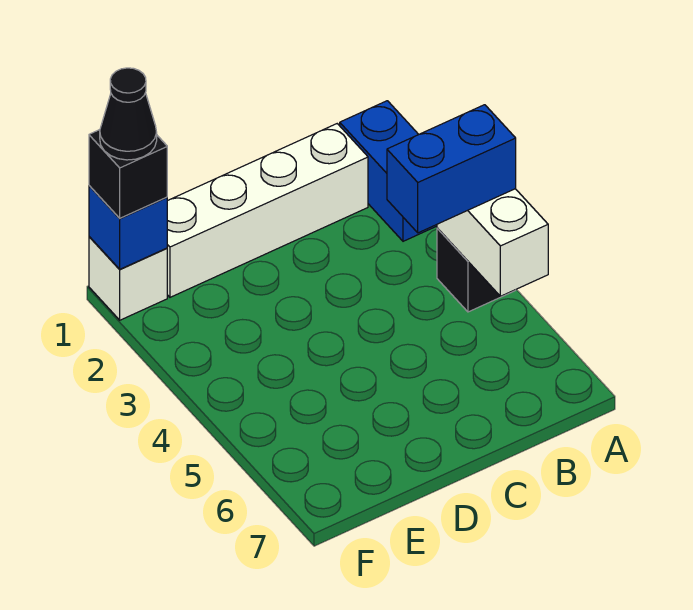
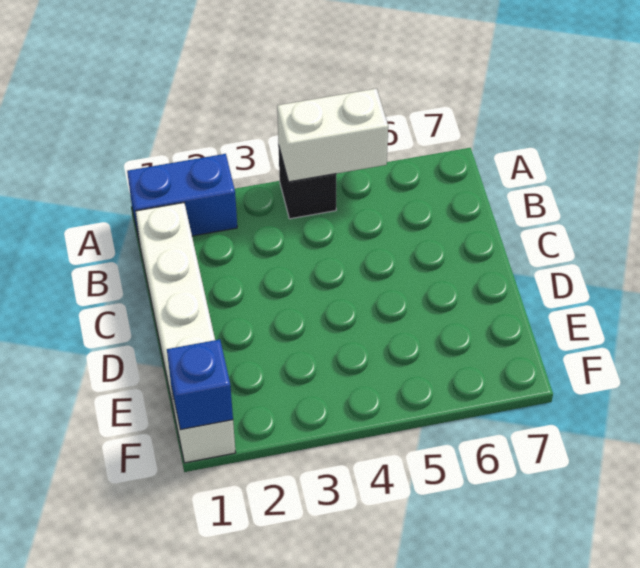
blue 1x2 brick [387,105,516,233] -> none
black 1x1 brick [89,130,167,218] -> none
black 1x1 cone [100,68,157,160] -> none

